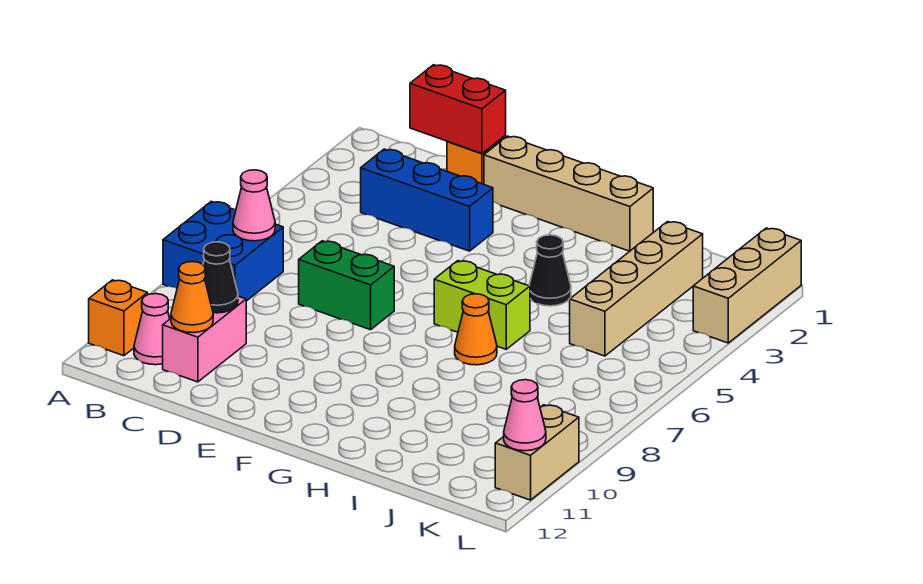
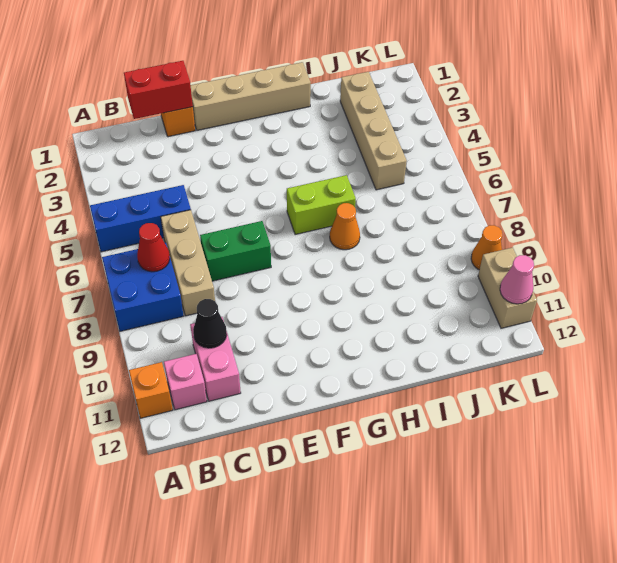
pink 1x1 cone [233,170,275,241] -> red 1x1 cone [137,223,170,272]
pink 1x1 cone [134,294,170,365] -> pink 1x1 brick [164,354,207,410]
blue 1x3 brick [361,149,493,251] -> blue 1x3 brick moved to [90,185,191,252]
orange 1x1 cone [171,262,213,333] -> orange 1x1 cone moved to [471,225,502,270]
black 1x1 cone [529,235,571,306] -> none
tan 1x3 brick [693,228,801,343] -> tan 1x3 brick moved to [161,210,215,316]

